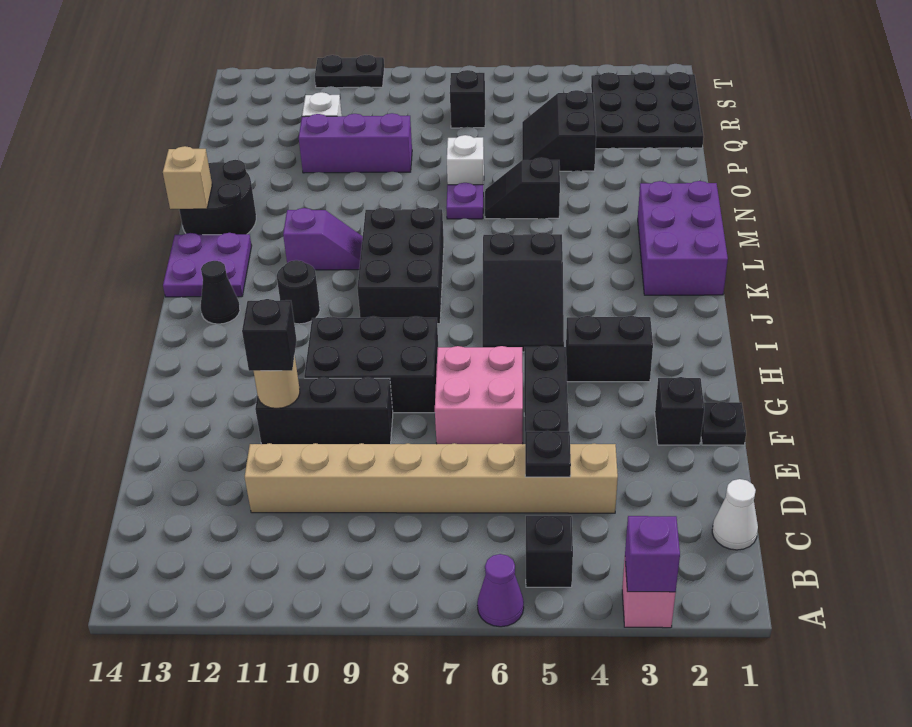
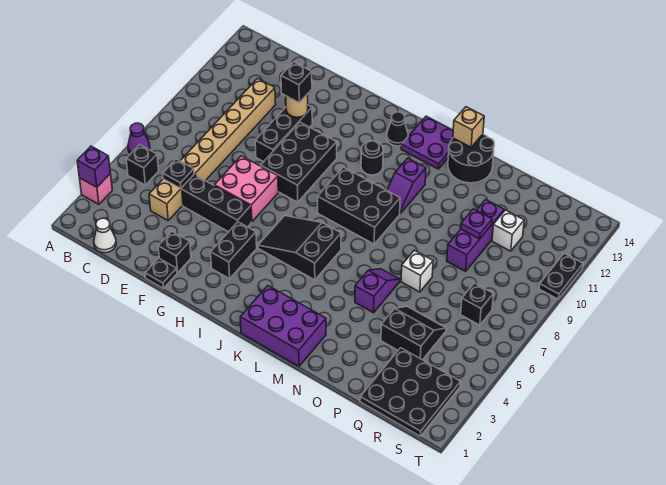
black 1x2 slope [485,158,560,219] -> purple 1x2 slope [355,269,400,313]
purple 1x1 plate [446,183,484,219] -> purple 1x1 plate moved to [461,209,492,239]

